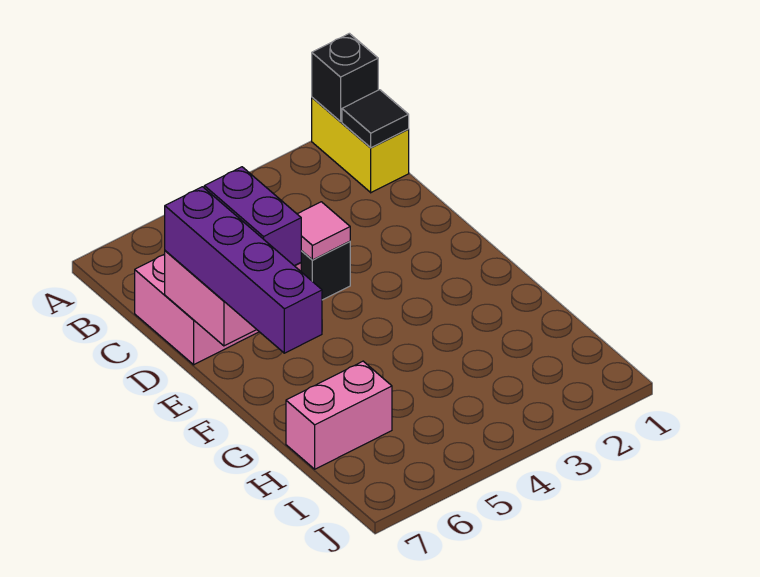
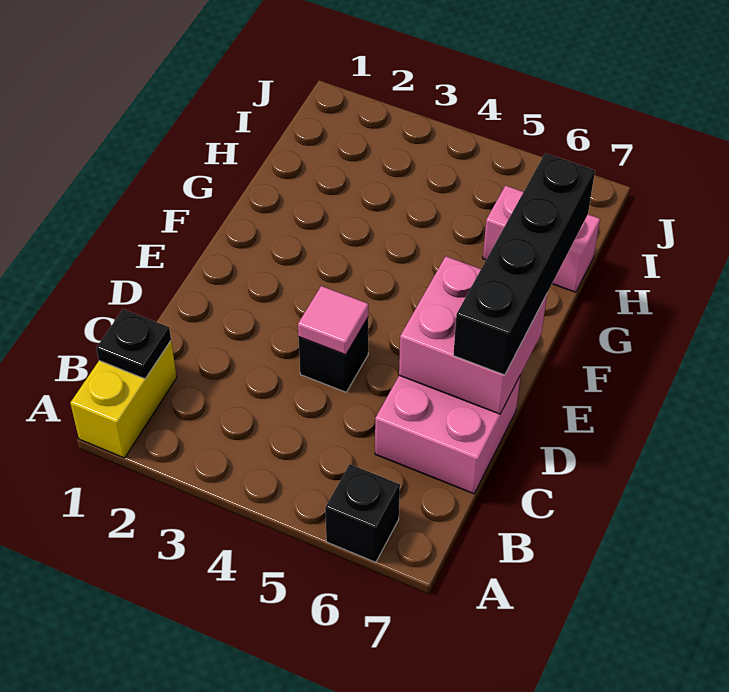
black 1x1 brick [312,33,378,121] -> black 1x1 brick moved to [325,464,400,562]
black 1x1 tile [342,90,409,148] -> black 1x1 plate [96,309,171,379]
purple 1x2 brick [204,167,301,266] -> none
purple 1x4 brick [165,187,322,353] -> black 1x4 brick [453,153,595,375]

